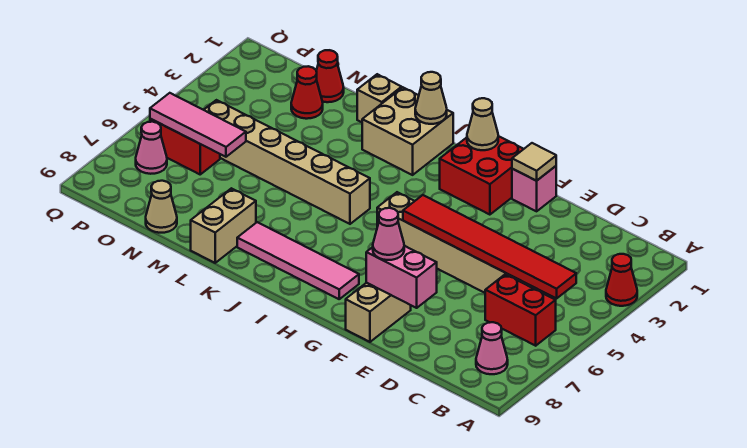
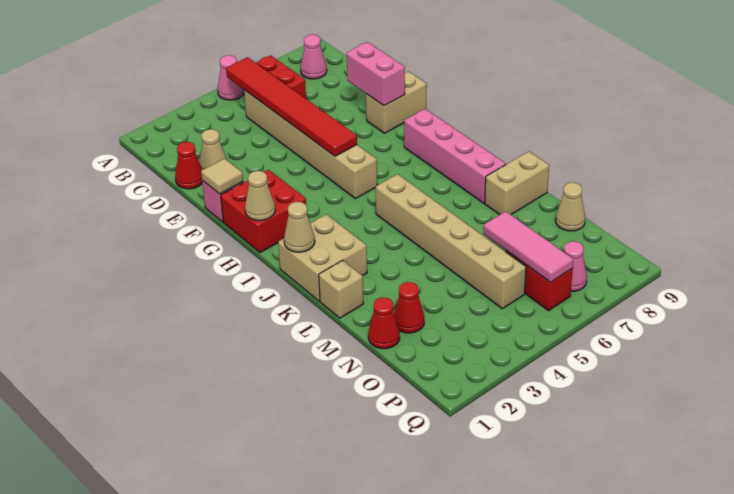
red 1x1 cone [606,254,637,306] -> red 1x1 cone moved to [175,142,202,189]
none -> tan 1x1 cone [199,129,227,170]
pink 1x1 cone [373,208,404,260] -> pink 1x1 cone moved to [217,55,244,100]
pink 1x4 tile [237,222,359,299] -> pink 1x4 brick [404,109,506,203]

